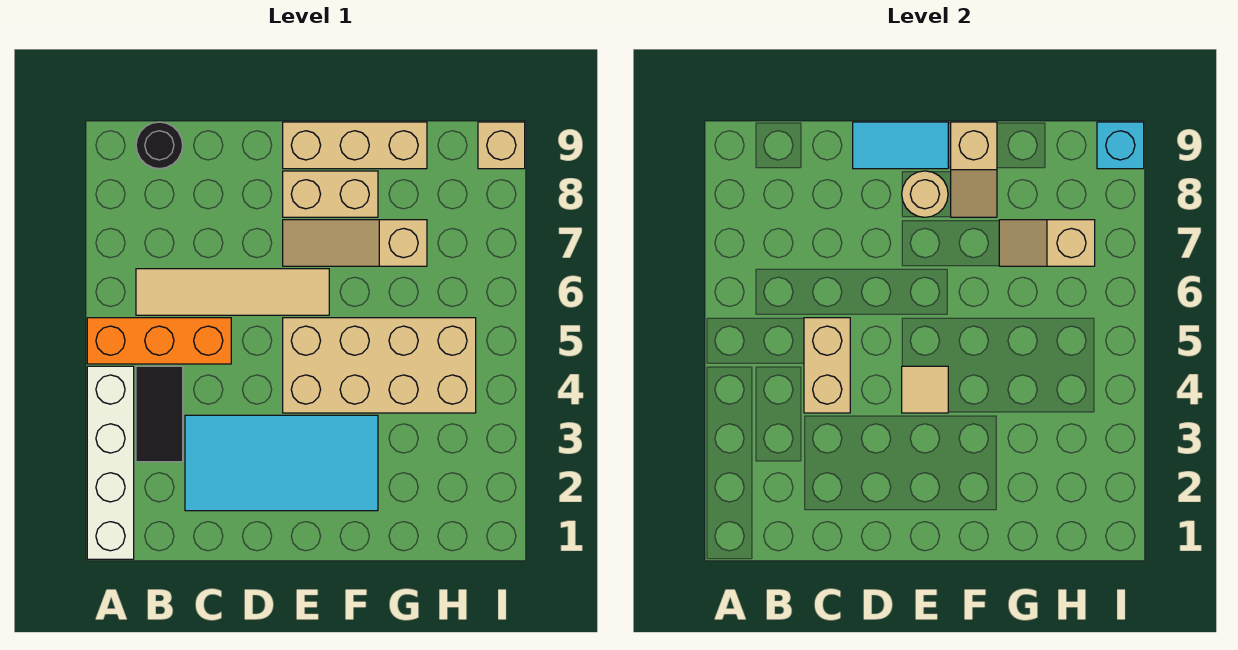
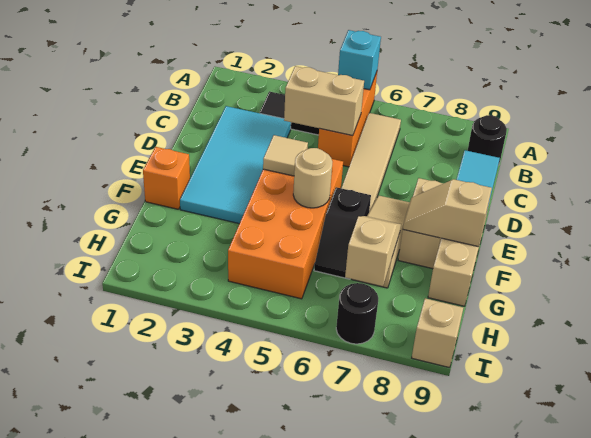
white 1x4 brick [87,366,134,559] -> none
tan 2x4 brick [283,318,476,413] -> orange 2x4 brick [228,159,343,299]
tan 1x1 round brick [902,171,948,217] -> tan 1x1 round brick moved to [293,148,332,208]
none -> orange 1x1 brick [143,147,190,209]
none -> black 1x2 slope [314,187,371,279]
none -> black 1x1 round brick [336,283,378,344]
cyan 1x1 brick [1097,122,1144,169] -> cyan 1x1 brick moved to [338,30,381,90]

